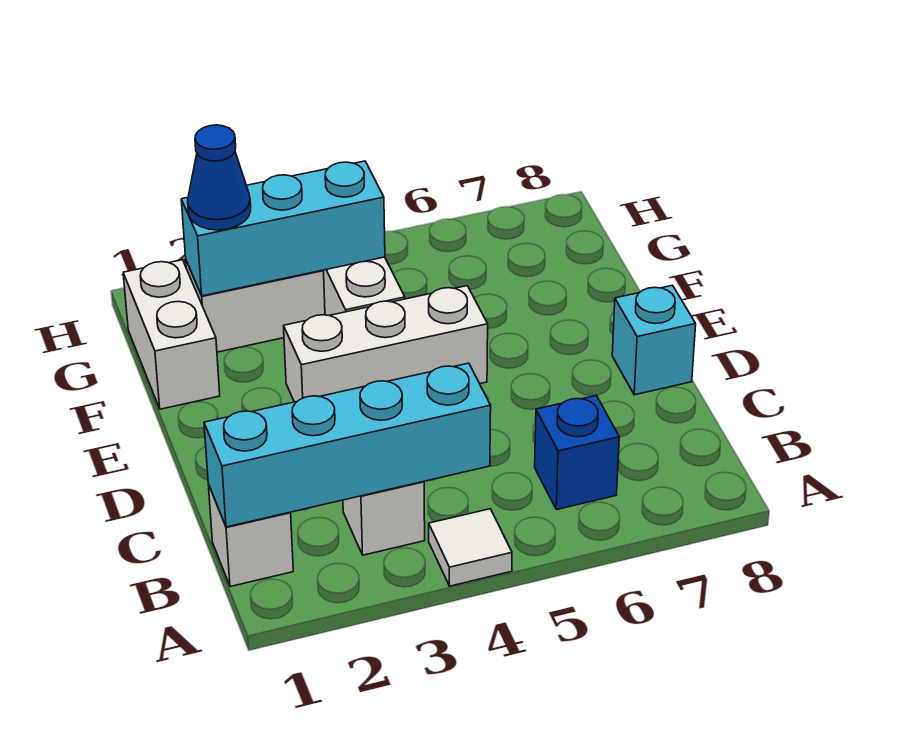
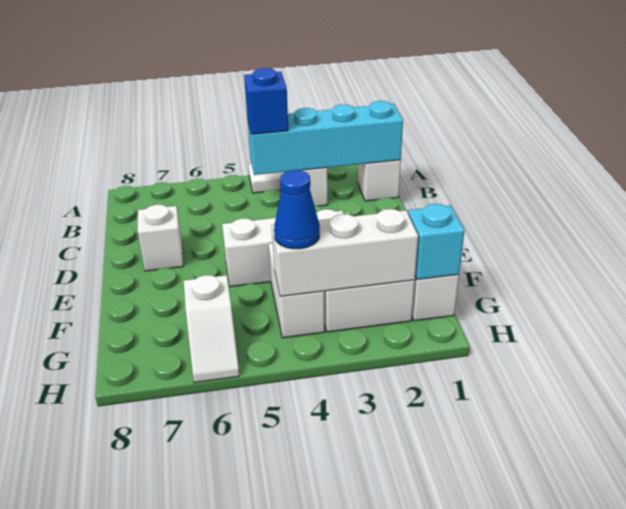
blue 1x1 brick [535,396,619,510] -> blue 1x1 brick moved to [244,68,288,134]
none -> white 1x1 brick [138,205,184,271]
cyan 1x1 brick [612,285,696,395] -> cyan 1x1 brick moved to [408,204,465,280]
cyan 1x3 brick [181,161,385,296] -> white 1x3 brick [272,209,418,296]
blue 1x1 cone [188,125,251,230] -> blue 1x1 cone moved to [274,170,320,249]
none -> white 1x2 slope [184,275,239,383]

